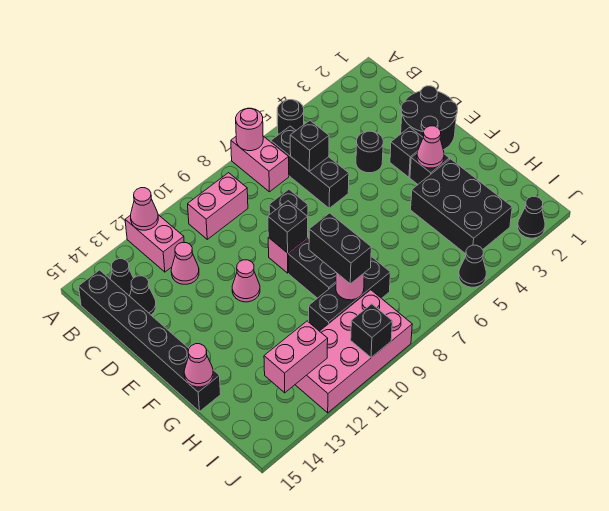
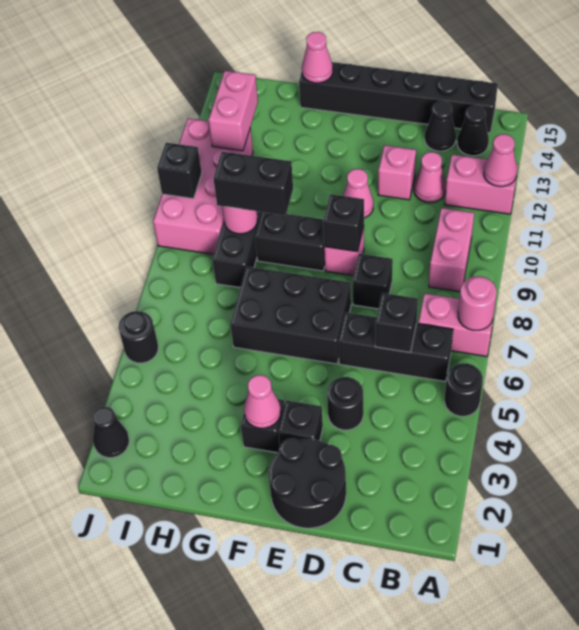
none -> pink 1x1 brick [378,145,416,200]
black 2x3 brick [411,159,512,254] -> black 2x3 brick moved to [230,267,351,364]
black 1x1 cone [459,245,486,287] -> black 1x1 round brick [119,311,158,363]

